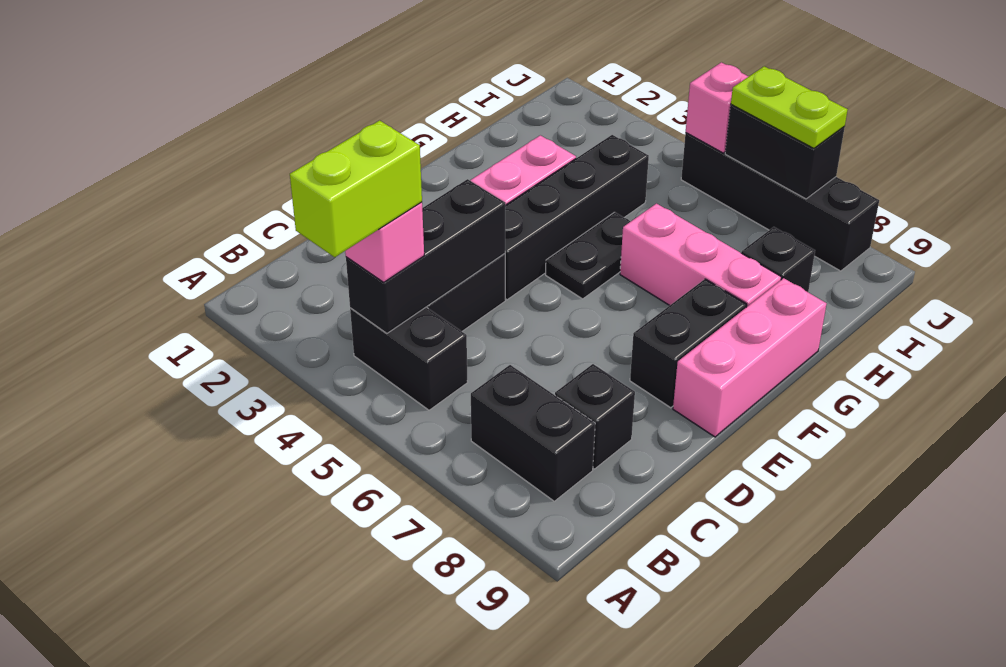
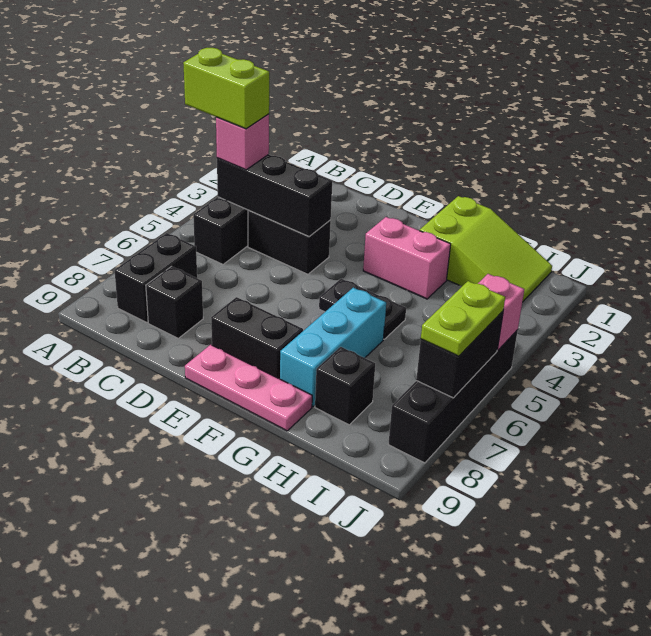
black 1x4 brick [505,135,649,300] -> none
pink 1x3 brick [673,278,826,437] -> pink 1x3 plate [185,345,312,431]
none -> lime 2x3 slope [420,196,552,302]
pink 1x3 brick [620,204,781,307] -> cyan 1x3 brick [280,288,386,406]

